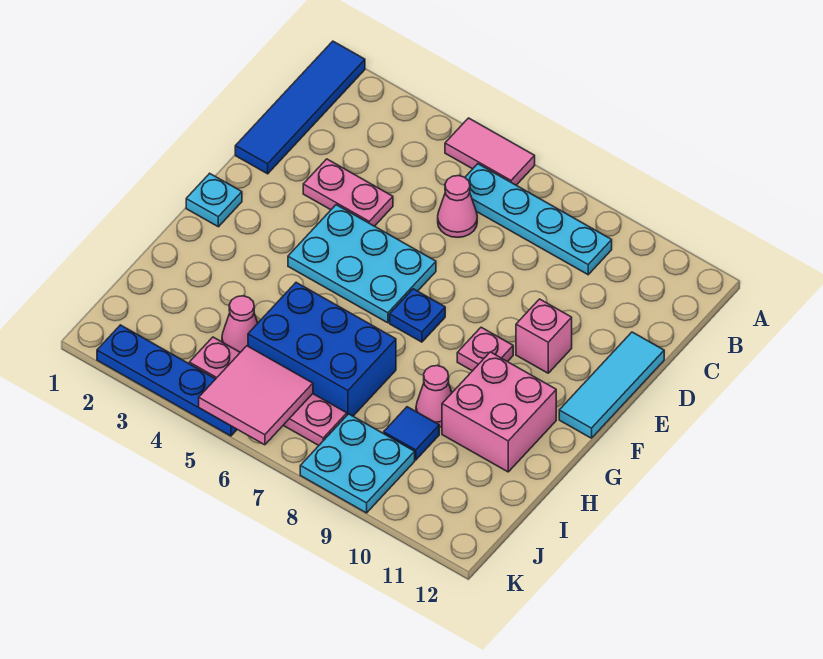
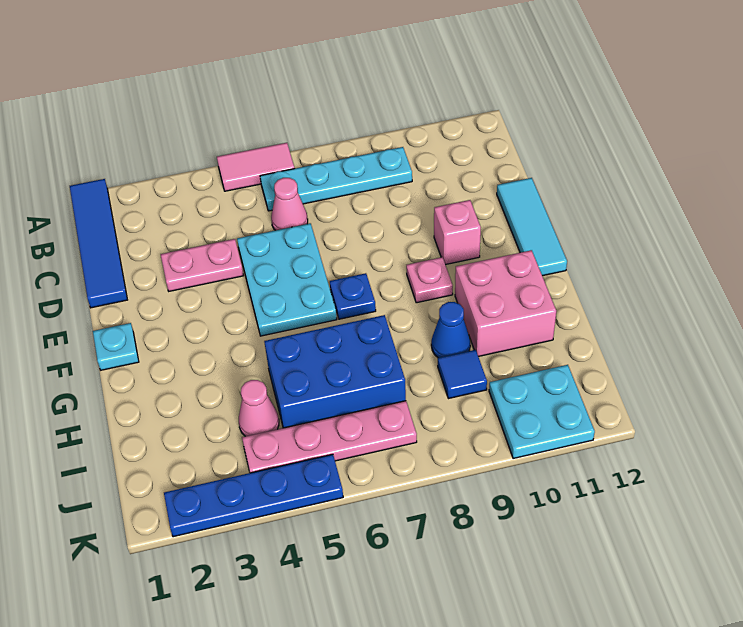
cyan 2x3 plate [288,205,436,323] -> cyan 2x3 plate turned to [237,223,337,336]
pink 1x1 cone [416,366,452,427] -> blue 1x1 cone [431,302,470,358]
pink 2x2 tile [199,346,313,445] -> none
cyan 2x2 plate [300,414,415,513] -> cyan 2x2 plate moved to [489,365,595,459]

